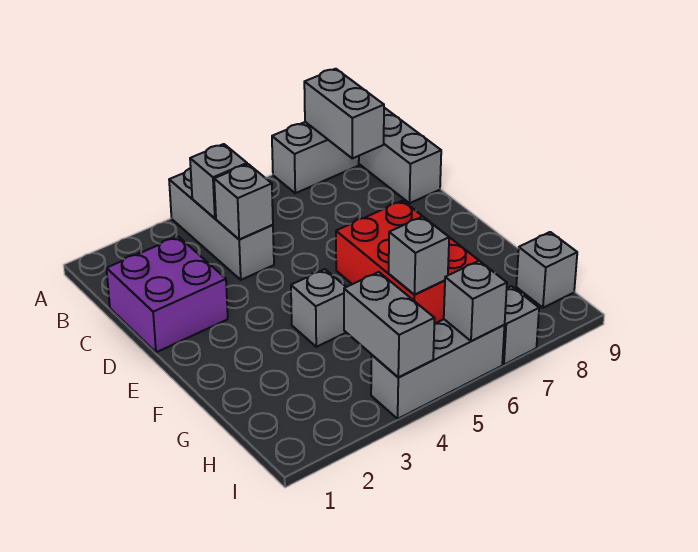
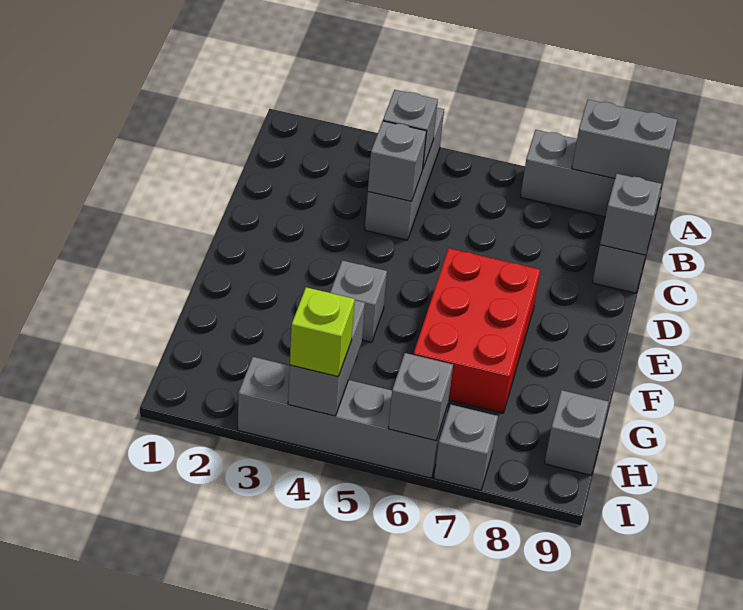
grey 1x2 brick [304,69,384,158] -> grey 1x2 brick turned to [572,100,677,188]
purple 2x2 brick [107,237,228,352] -> none
grey 1x1 brick [389,217,449,295] -> grey 1x1 brick moved to [600,174,662,255]
grey 1x3 brick [371,319,505,419] -> grey 1x4 brick [238,357,448,478]
none -> lime 1x1 brick [290,287,355,377]

